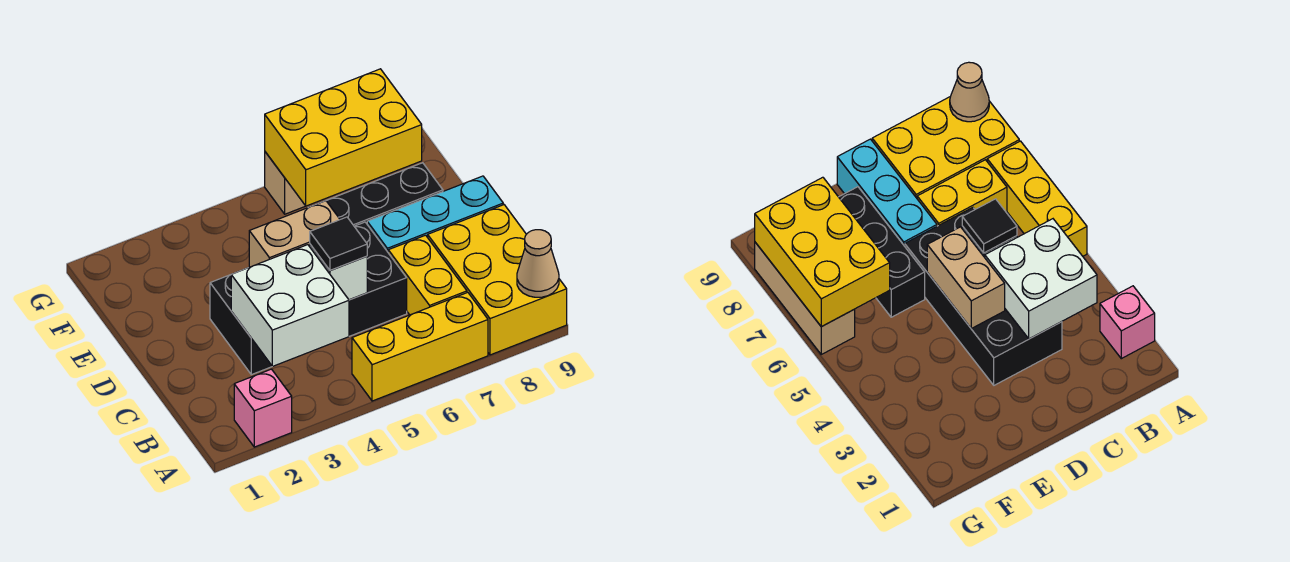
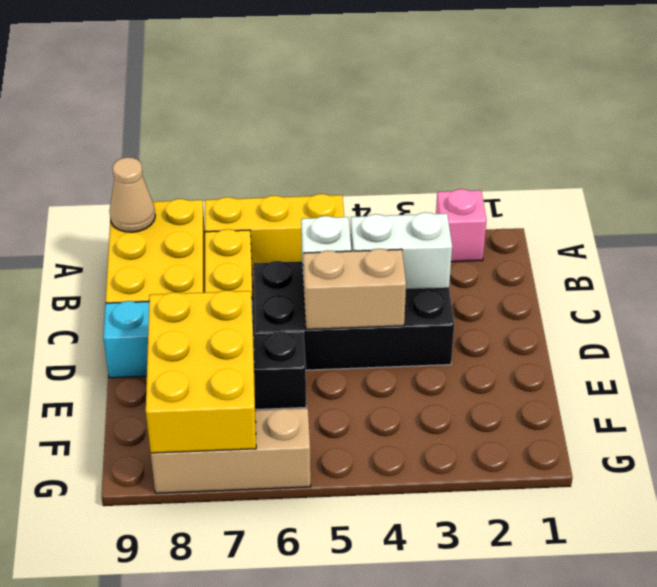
white 2x2 brick [231,245,349,366] -> white 1x2 brick [351,212,452,290]
black 1x1 tile [310,217,367,270] -> none
yellow 2x3 brick [265,69,422,206] -> yellow 2x3 brick turned to [146,290,256,453]

